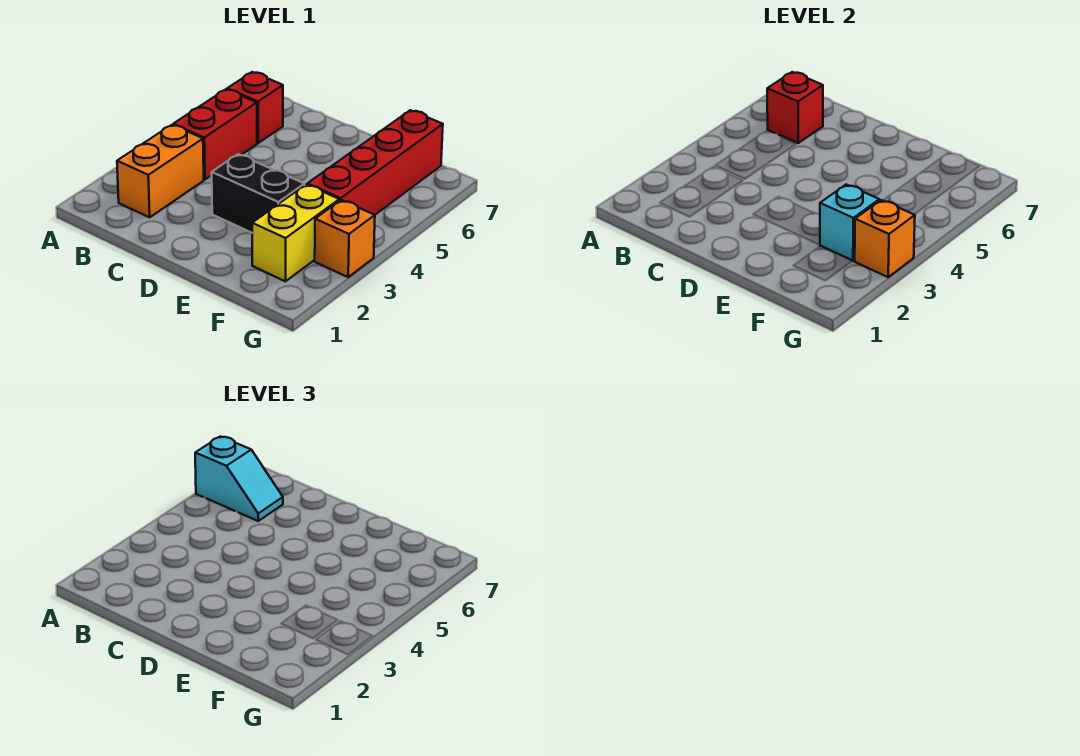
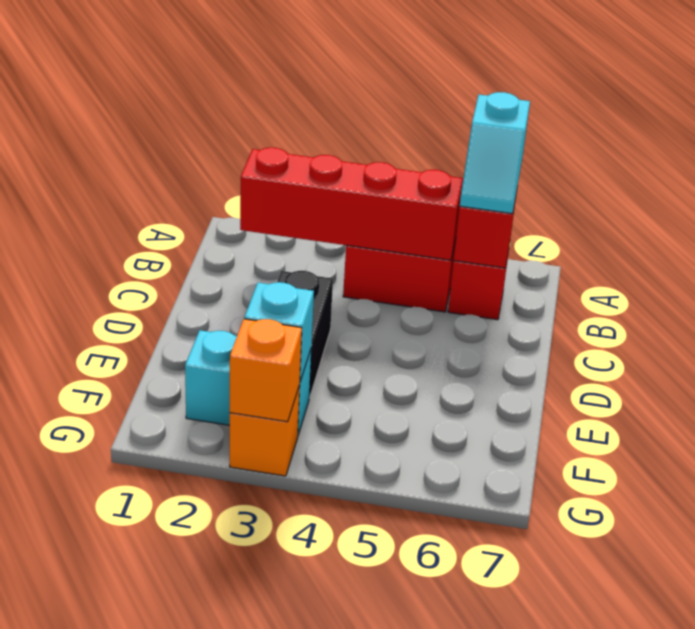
orange 1x2 brick [117,125,204,217] -> none
yellow 1x2 brick [252,184,339,281] -> cyan 1x2 brick [185,330,311,435]
red 1x4 brick [307,110,443,215] -> red 1x4 brick moved to [240,147,463,260]

